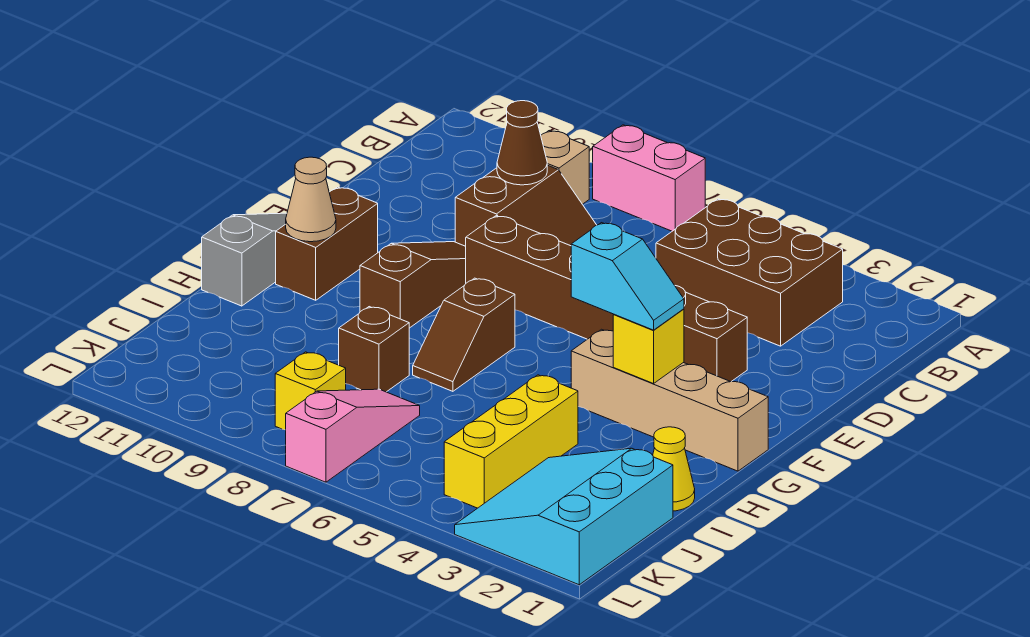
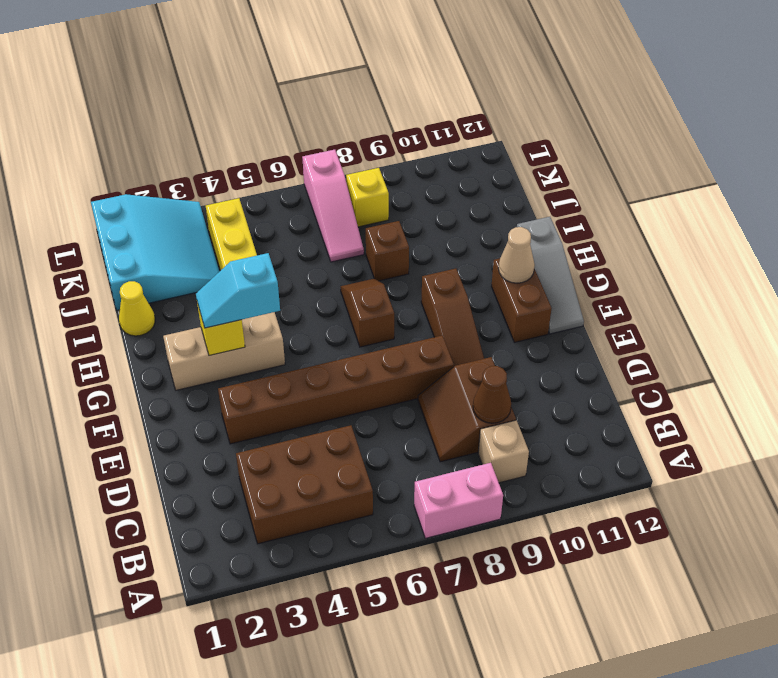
tan 1x4 brick [571,329,768,471] -> tan 1x3 brick [163,312,285,390]

